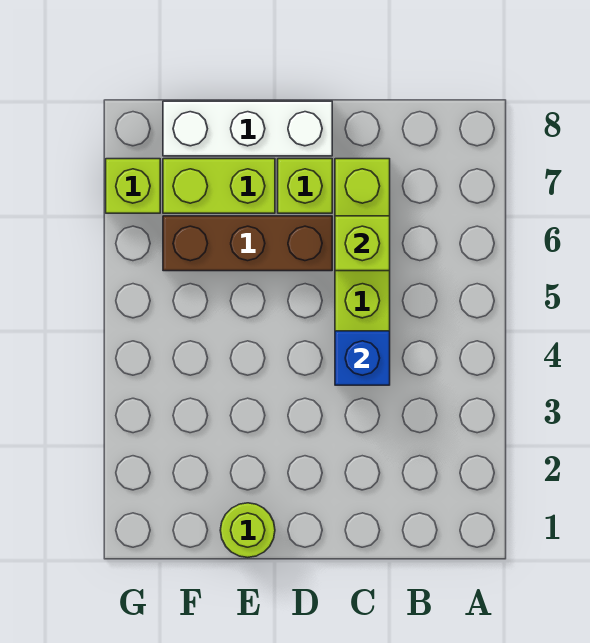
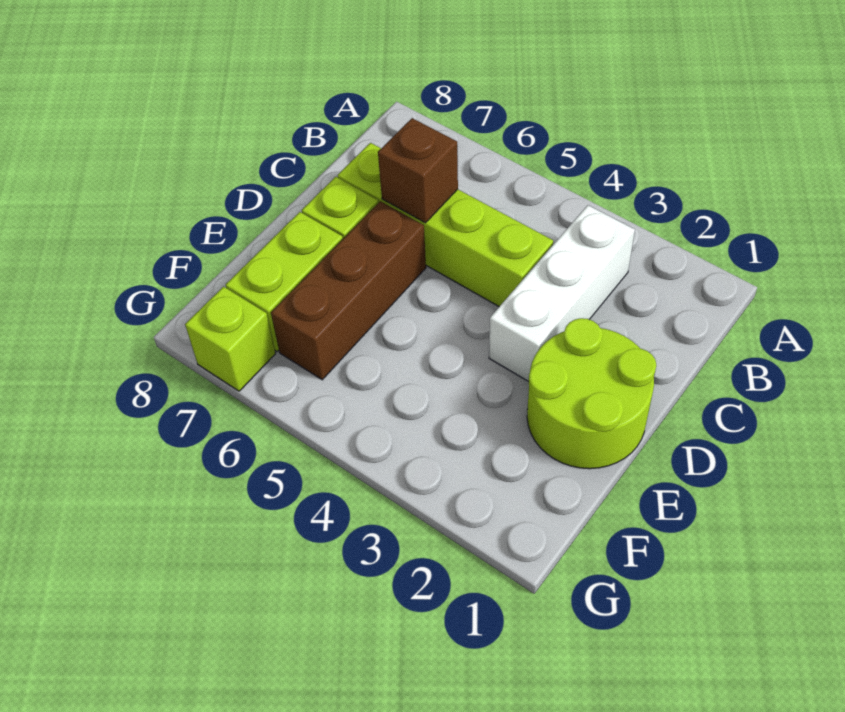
blue 1x1 brick [335,331,390,385] -> none
lime 1x1 brick [335,216,390,271] -> brown 1x1 brick [378,118,458,223]
white 1x3 brick [163,101,332,156] -> white 1x3 brick moved to [489,205,635,382]
lime 1x1 round brick [220,503,275,558] -> lime 2x2 round brick [527,318,656,469]

